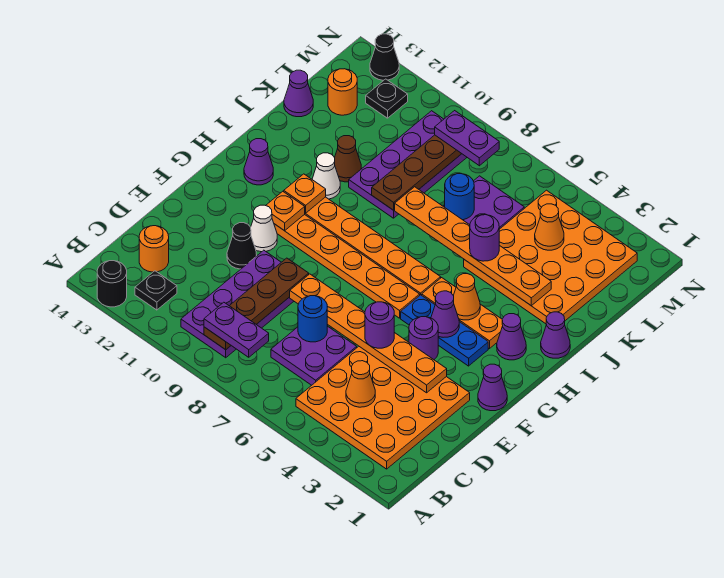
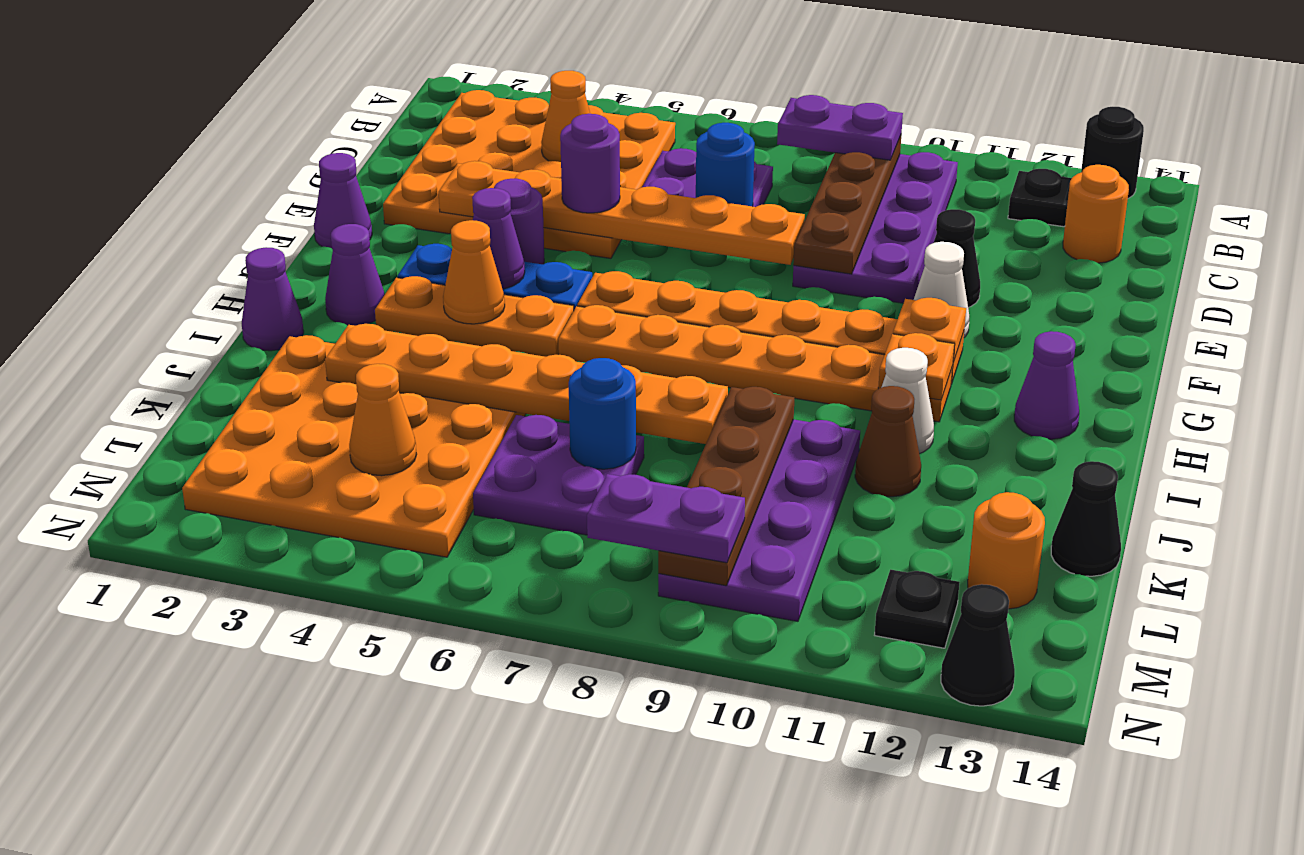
purple 1x1 round brick [470,215,499,261] -> none
purple 1x1 cone [284,70,313,117] -> black 1x1 cone [1051,461,1121,576]

